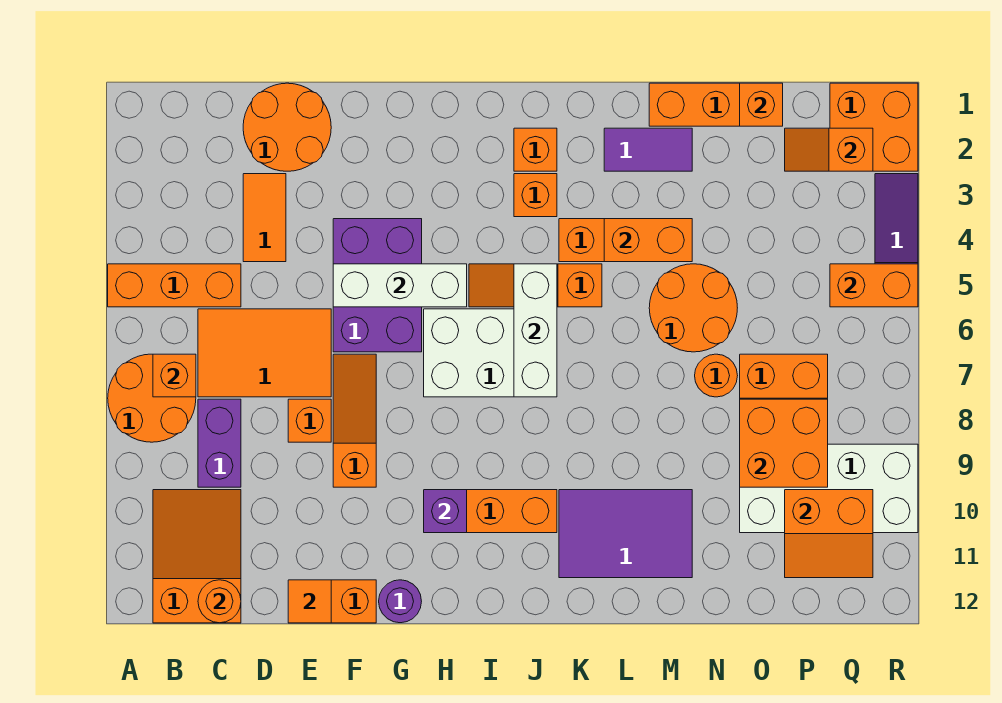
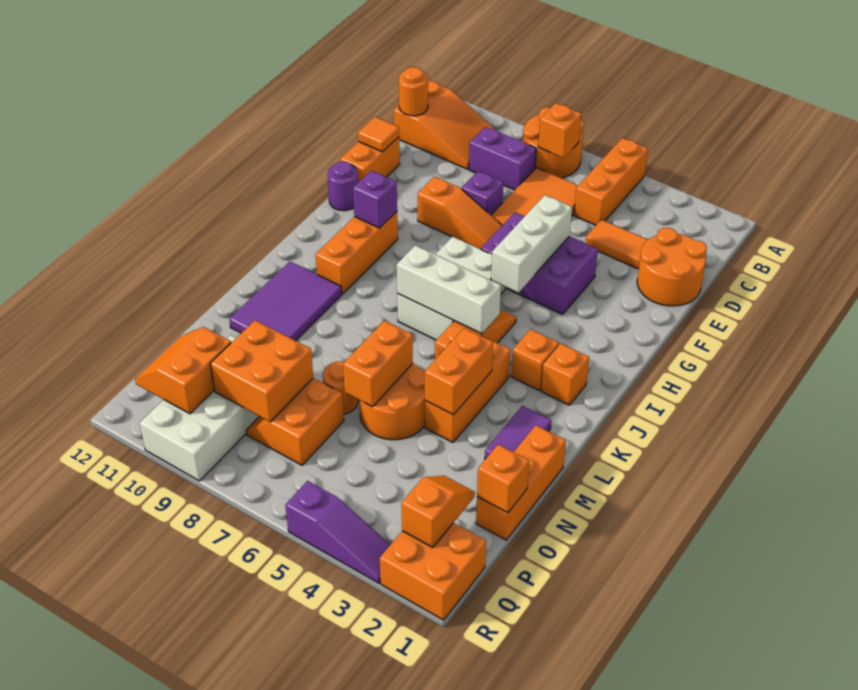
orange 1x1 brick [288,399,331,442] -> purple 1x1 brick [462,171,503,215]
orange 1x2 brick [830,264,918,307] -> orange 1x2 brick moved to [343,321,413,407]

